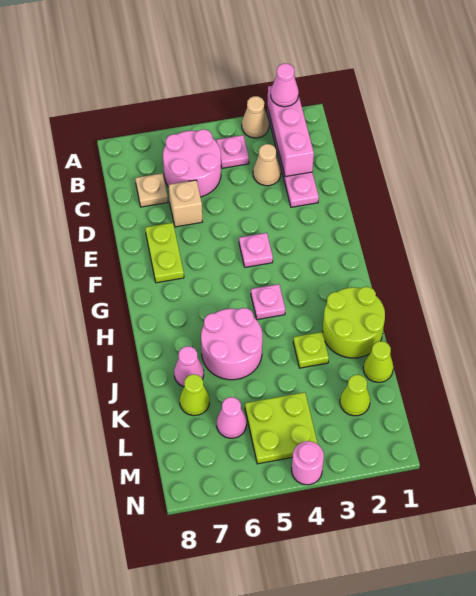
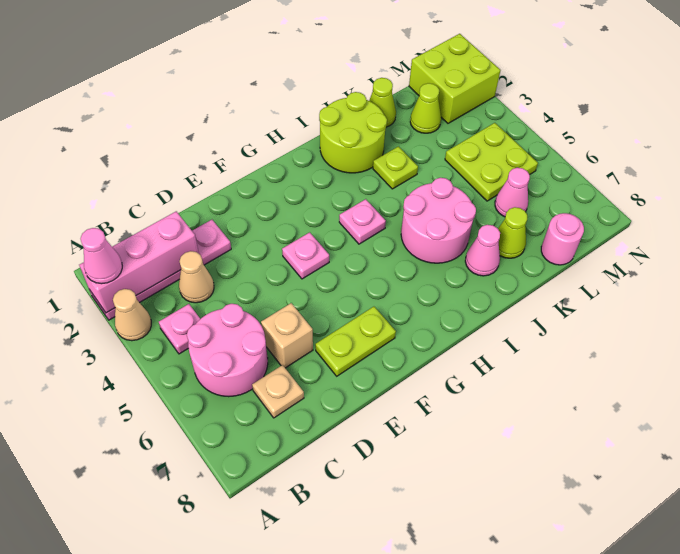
none -> lime 2x2 brick [409,34,501,123]
pink 1x1 round brick [292,441,324,485] -> pink 1x1 round brick moved to [541,213,584,265]

